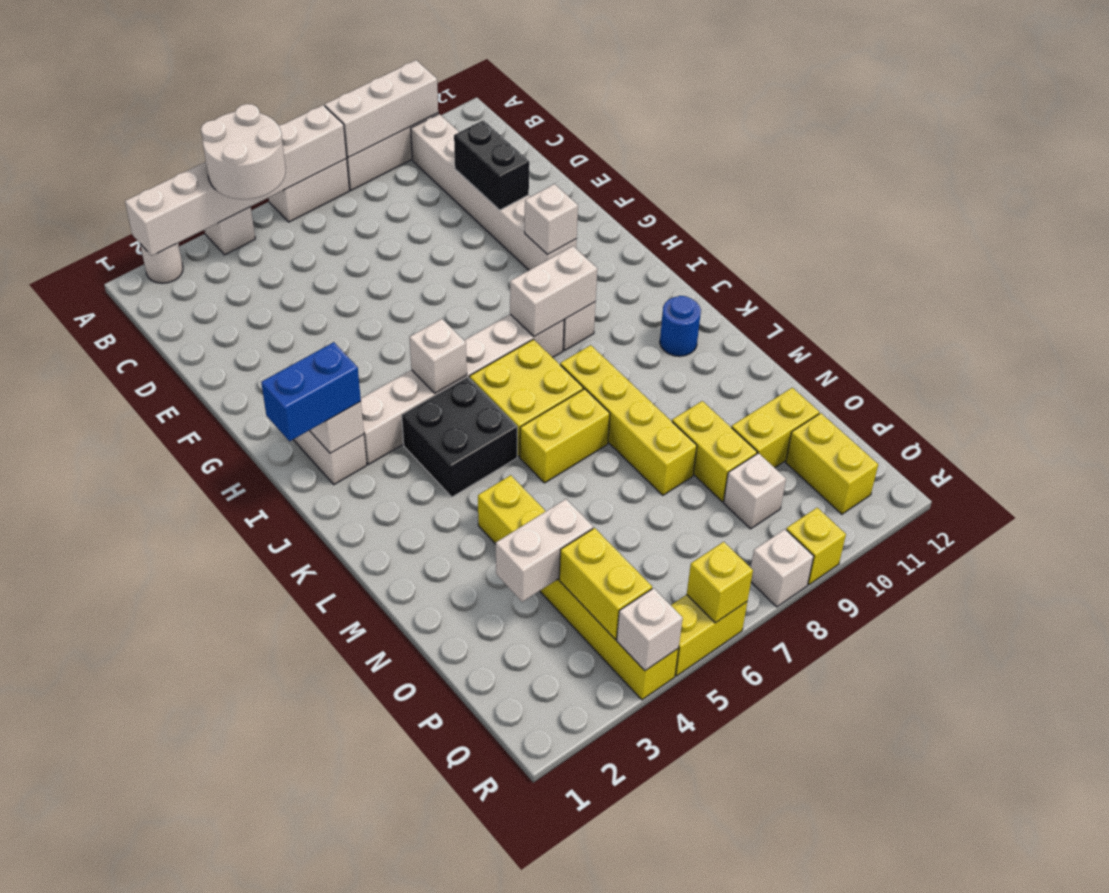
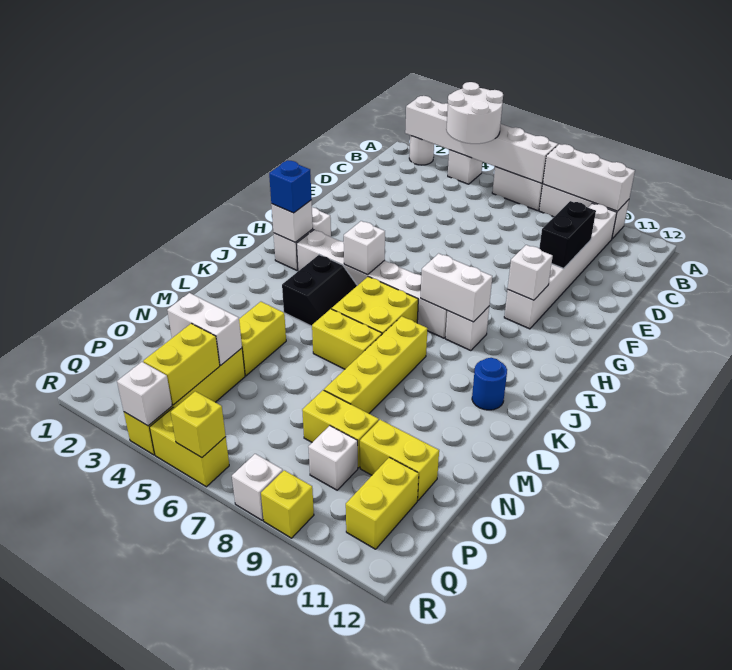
blue 1x2 brick [261,342,361,441] -> blue 1x1 brick [269,160,312,213]
black 2x2 brick [402,377,517,497] -> black 2x2 slope [282,255,357,326]
yellow 1x2 brick [672,401,757,502] -> yellow 1x2 brick turned to [302,390,379,468]

